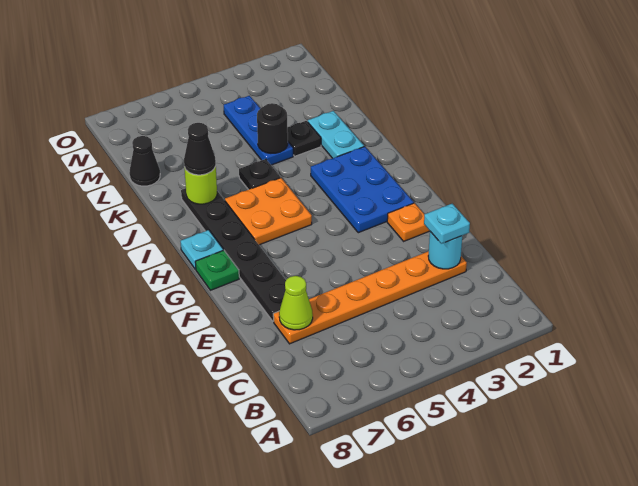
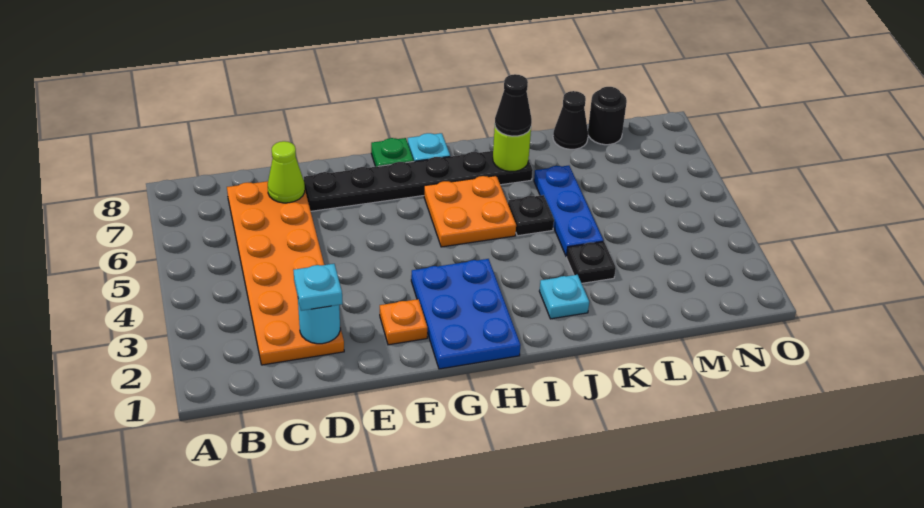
orange 1x6 plate [273,251,467,344] -> orange 2x6 plate [227,181,344,365]
blue 2x3 plate [311,147,414,233] -> blue 2x3 plate turned to [411,259,520,369]
cyan 1x2 plate [308,111,364,158] -> cyan 1x1 plate [539,275,589,319]
blue 1x3 plate [224,96,293,165] -> blue 1x3 plate turned to [534,166,603,257]
black 1x1 round brick [257,103,288,153] -> black 1x1 round brick moved to [588,87,627,145]

